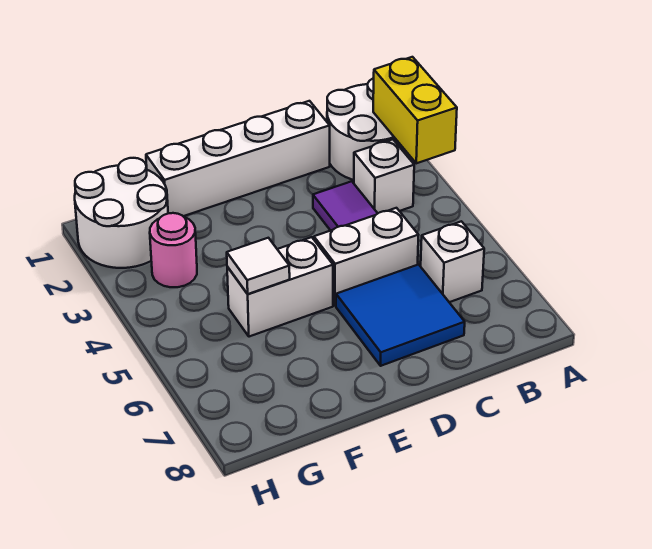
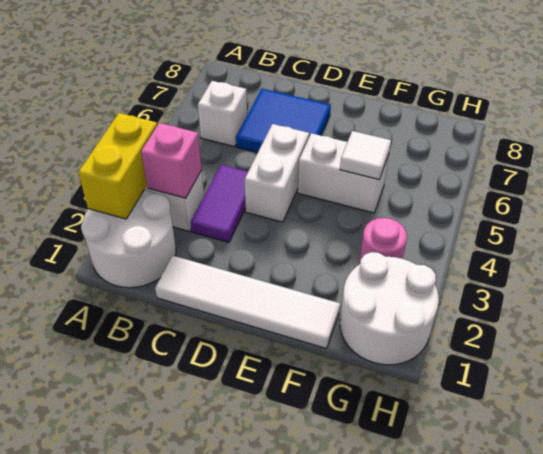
none -> pink 1x1 brick [141,123,202,198]
white 1x4 brick [146,101,330,216] -> white 1x4 tile [155,256,340,349]
white 1x2 brick [314,208,418,306] -> white 1x2 brick turned to [245,124,309,222]

